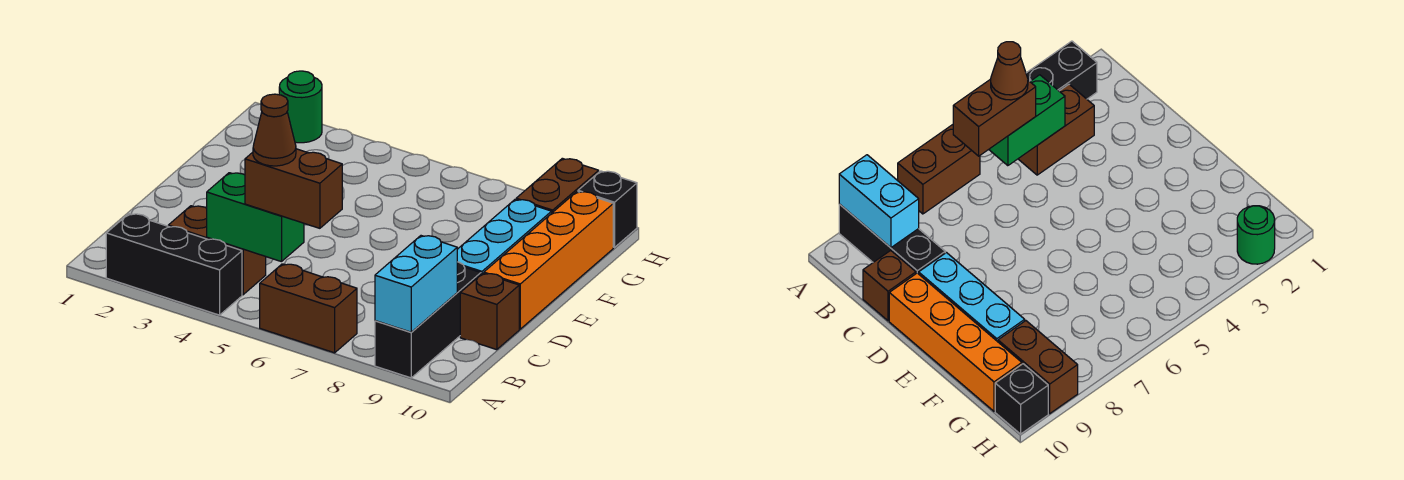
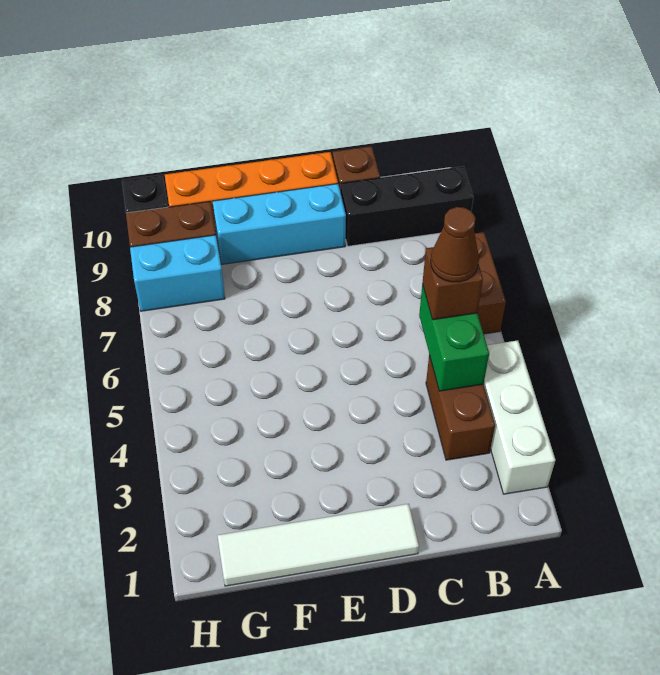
black 1x3 brick [106,214,242,315] -> white 1x3 brick [484,340,555,494]
cyan 1x2 brick [375,236,457,332] -> cyan 1x2 brick moved to [130,235,225,311]
brown 1x2 brick [245,149,342,228] -> brown 1x1 brick [423,247,483,320]
none -> white 1x4 tile [217,504,419,586]
green 1x1 round brick [279,71,322,143] -> none

